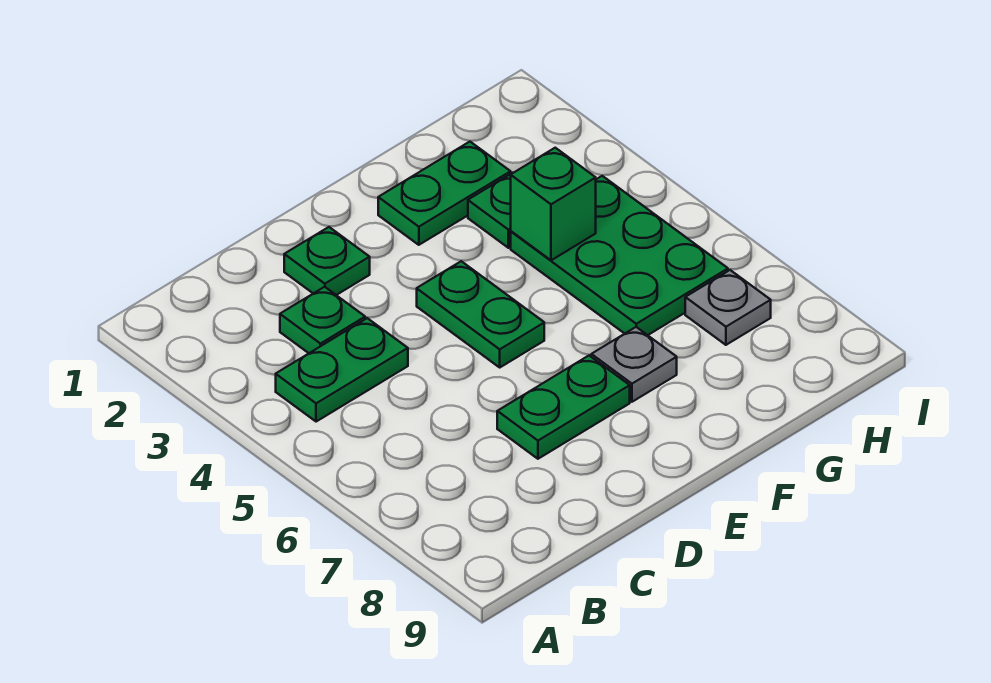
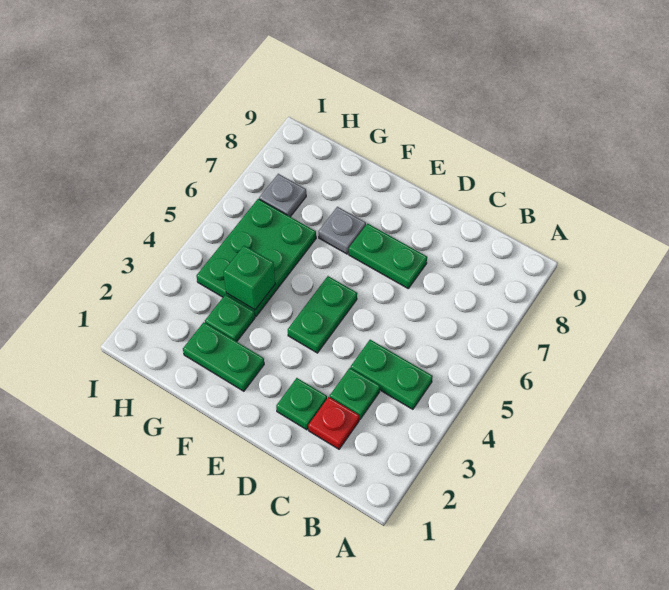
none -> red 1x1 plate [308,397,359,449]

